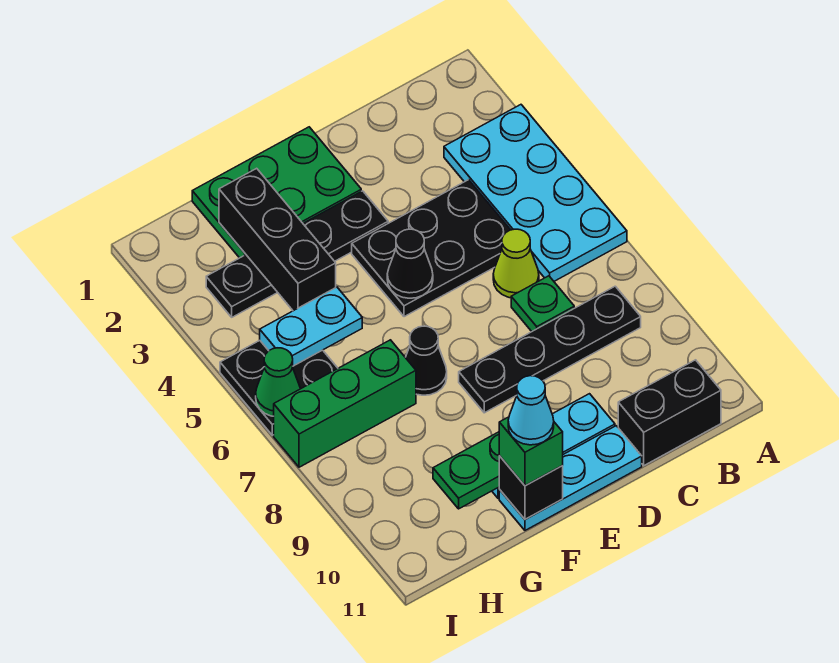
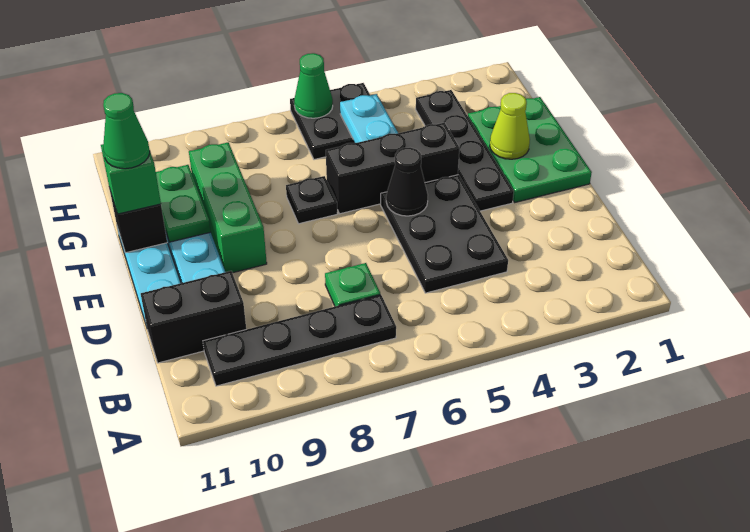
cyan 2x4 plate [444,105,627,281] -> none
black 1x4 plate [459,286,641,413] -> black 1x4 plate turned to [203,295,396,386]
black 1x2 brick [618,360,721,465] -> black 1x2 brick turned to [141,271,246,363]
lime 1x1 cone [493,229,539,298] -> lime 1x1 cone moved to [490,93,530,159]
black 1x1 cone [405,326,447,395] -> black 1x1 plate [286,176,337,224]
cyan 1x1 cone [508,376,554,445] -> green 1x1 cone [103,93,150,169]
black 1x3 brick [219,168,336,311] -> black 1x3 brick moved to [326,123,460,214]
green 1x3 brick [274,340,416,467] -> green 1x3 brick moved to [189,143,267,273]

